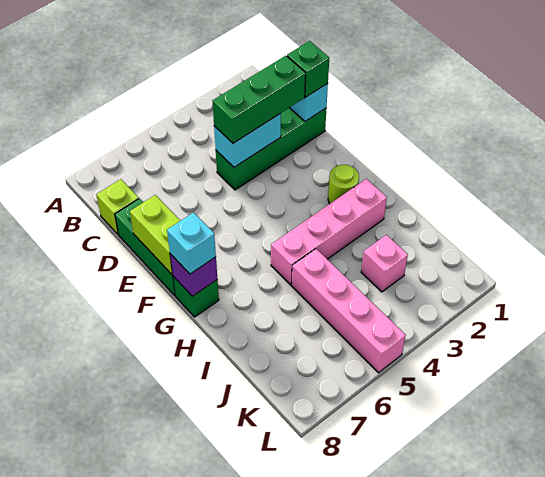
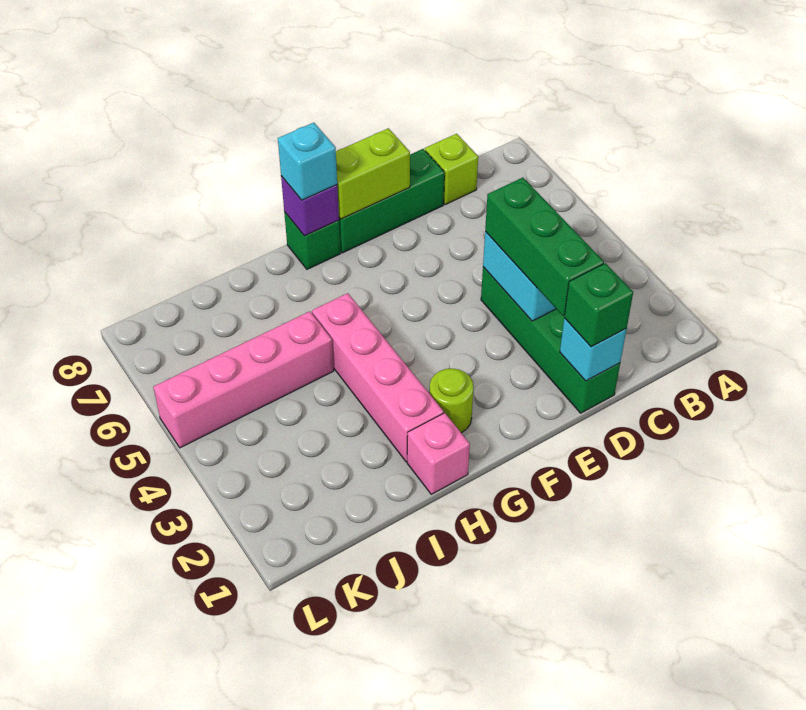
pink 1x1 brick [361,235,408,292] -> pink 1x1 brick moved to [407,413,470,494]

